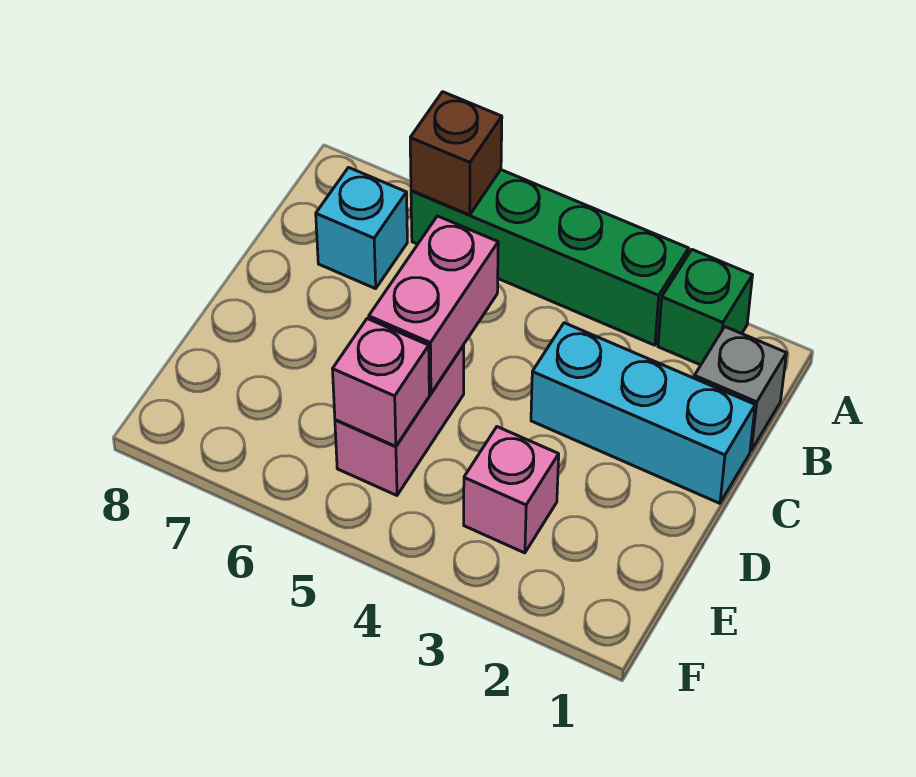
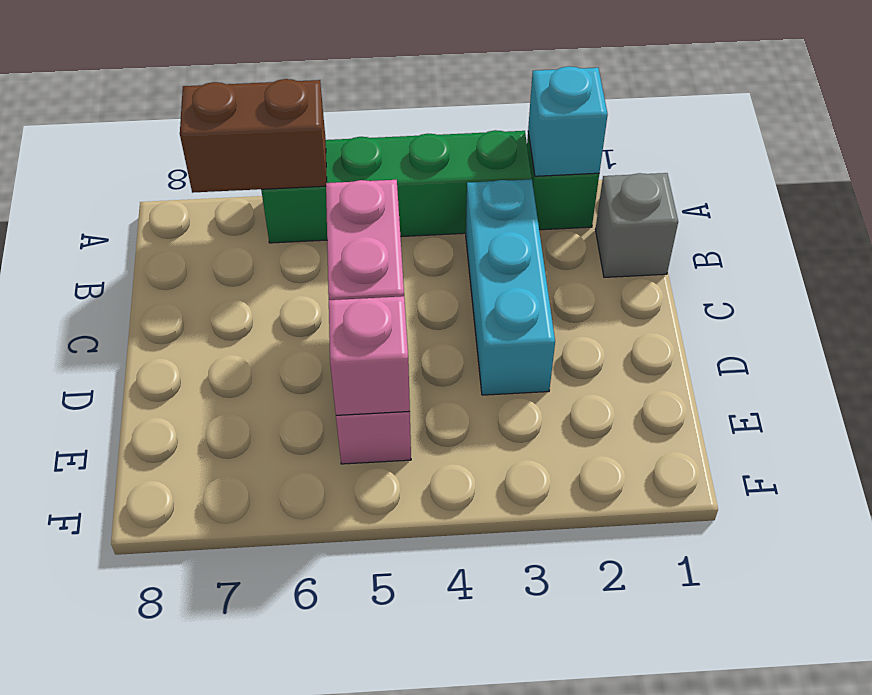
brown 1x1 brick [410,92,502,215] -> brown 1x2 brick [180,79,327,193]
cyan 1x1 brick [316,168,407,289] -> cyan 1x1 brick moved to [528,66,608,176]
cyan 1x3 brick [531,323,755,503] -> cyan 1x3 brick turned to [466,179,555,395]
pink 1x1 brick [464,427,559,553] -> none

